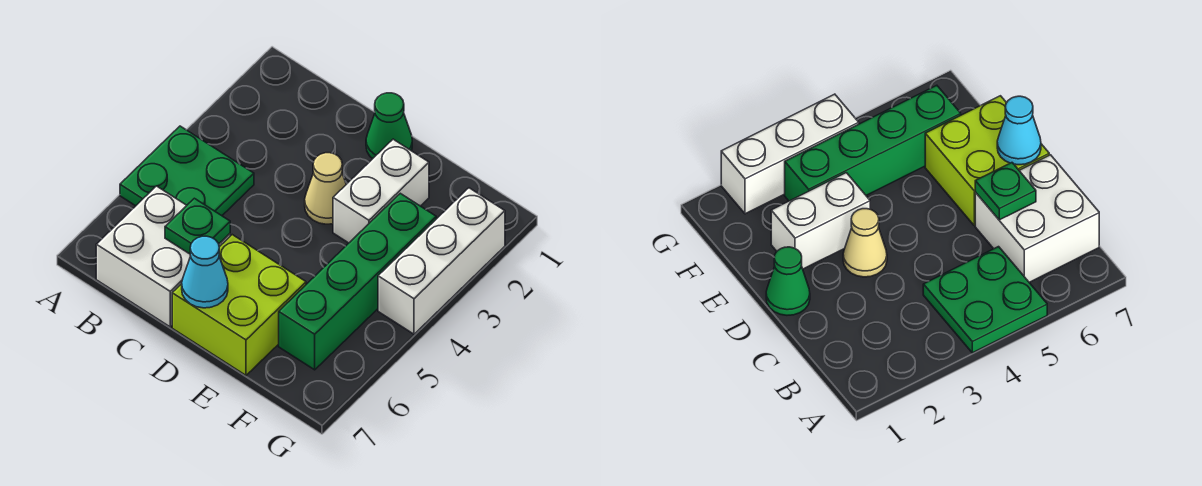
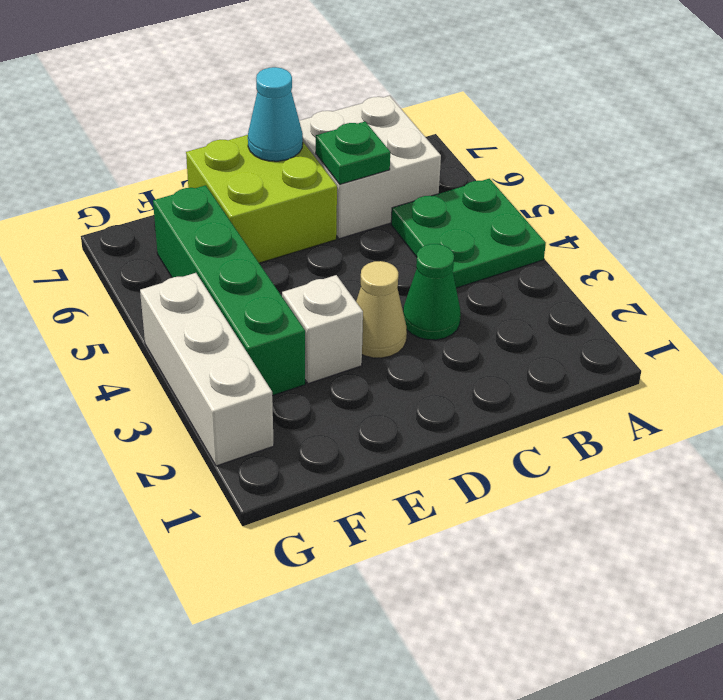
green 1x1 cone [366,93,412,159] -> green 1x1 cone moved to [403,244,461,340]
white 1x2 brick [333,139,429,243] -> white 1x1 brick [282,275,363,384]

